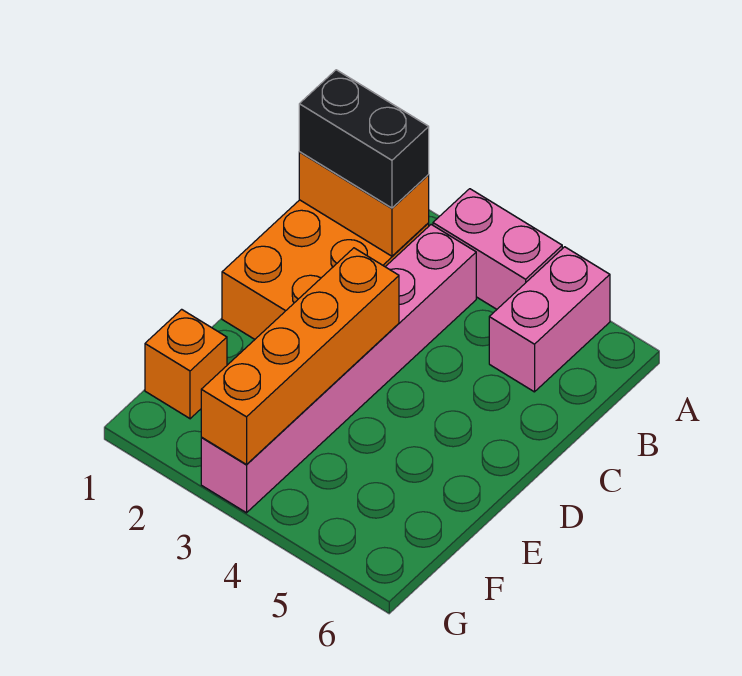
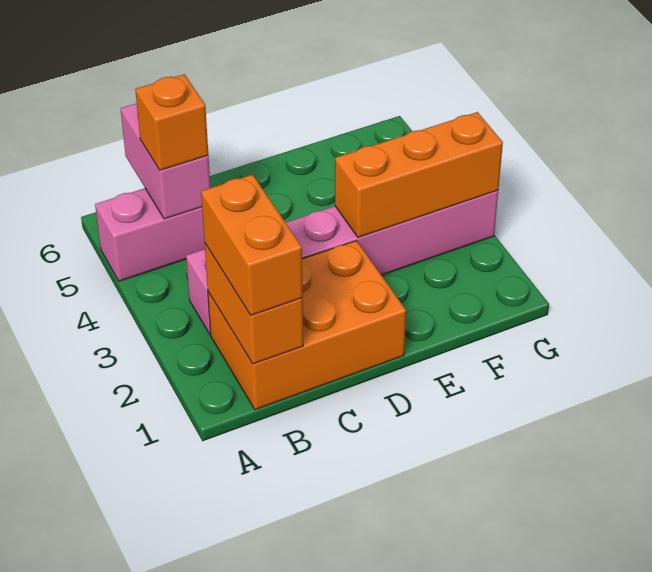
pink 1x2 brick [433,189,562,309] -> pink 1x2 brick moved to [121,103,210,219]
black 1x2 brick [299,70,429,208] -> orange 1x2 brick [201,175,303,315]
orange 1x4 brick [201,248,399,465] -> orange 1x3 brick [335,112,503,237]
orange 1x1 brick [145,309,227,419] -> orange 1x1 brick moved to [135,74,208,170]

